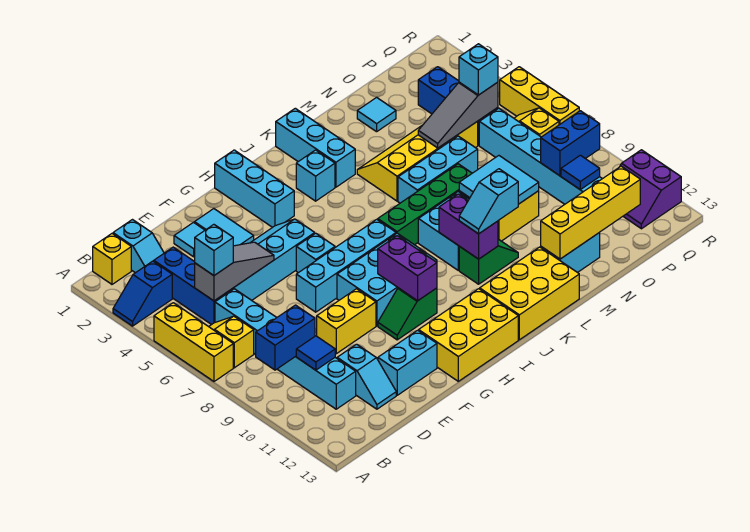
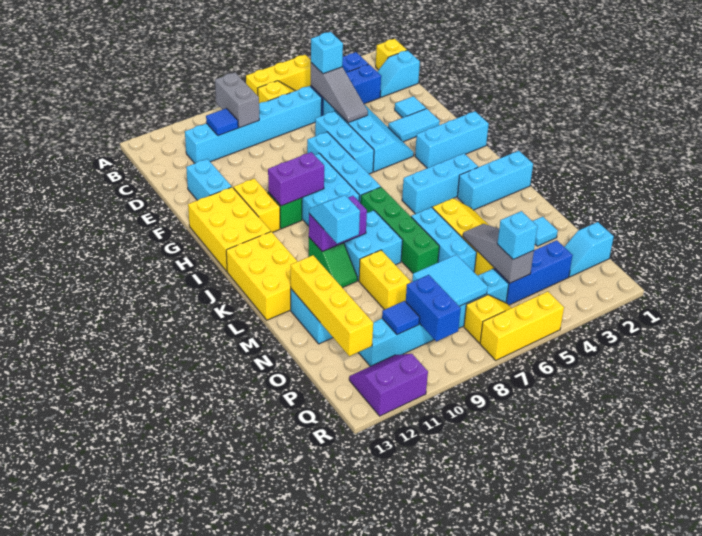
blue 1x2 brick [256,305,315,370] -> grey 1x2 brick [215,73,259,128]
cyan 1x2 slope [337,344,396,409] -> cyan 1x2 slope moved to [565,222,614,277]
yellow 1x2 brick [317,289,376,354] -> yellow 1x2 brick moved to [233,178,280,232]
cyan 1x1 brick [296,233,335,273] -> cyan 1x3 brick [315,111,374,174]
cyan 1x1 brick [296,150,335,201] -> cyan 1x3 brick [402,154,478,214]
cyan 2x2 tile [459,156,539,204] -> cyan 2x2 tile moved to [412,255,488,306]

